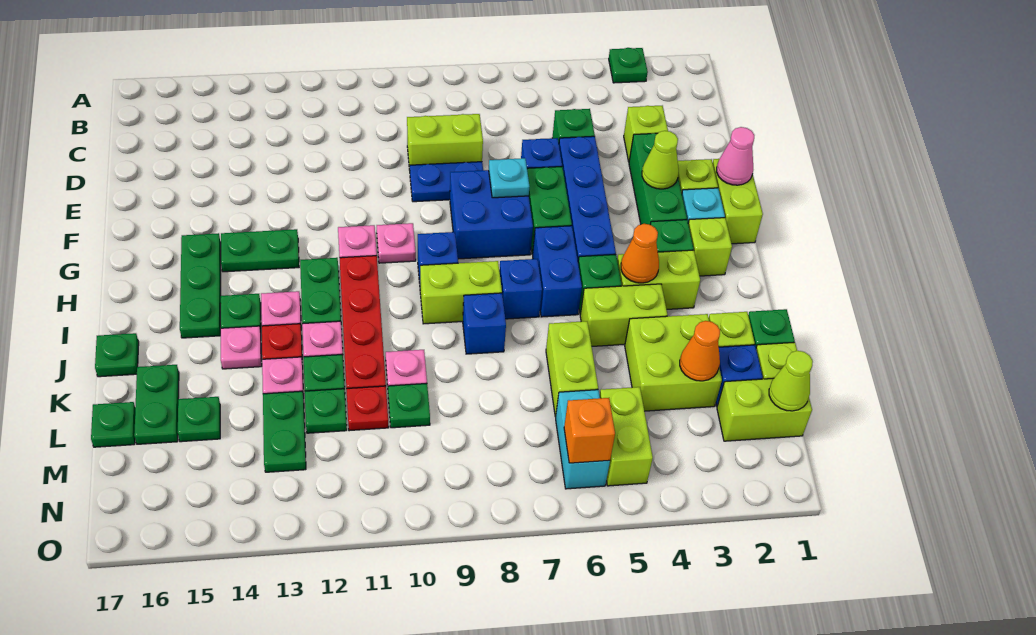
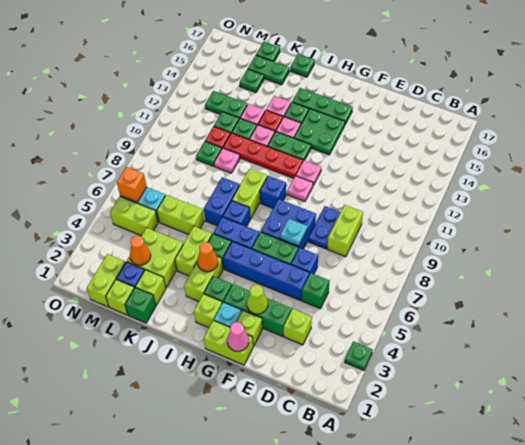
green 1x2 plate [221,229,299,272] -> green 2x2 plate [294,109,345,155]
blue 1x1 brick [463,293,506,354] -> blue 1x2 brick [204,177,240,226]
lime 1x1 cone [769,351,813,411] -> none

